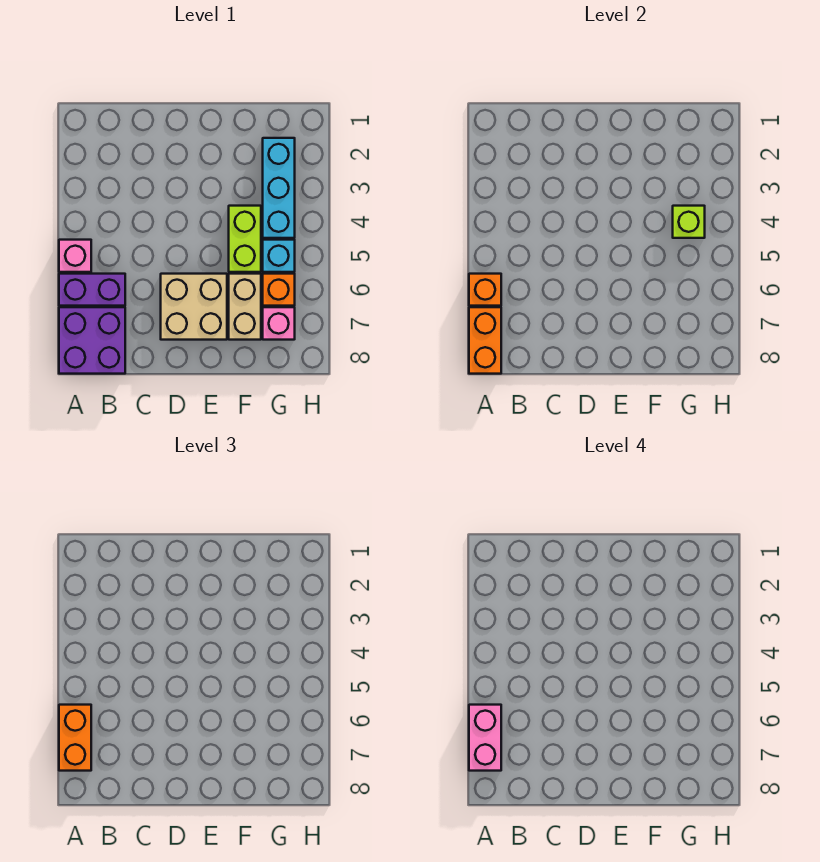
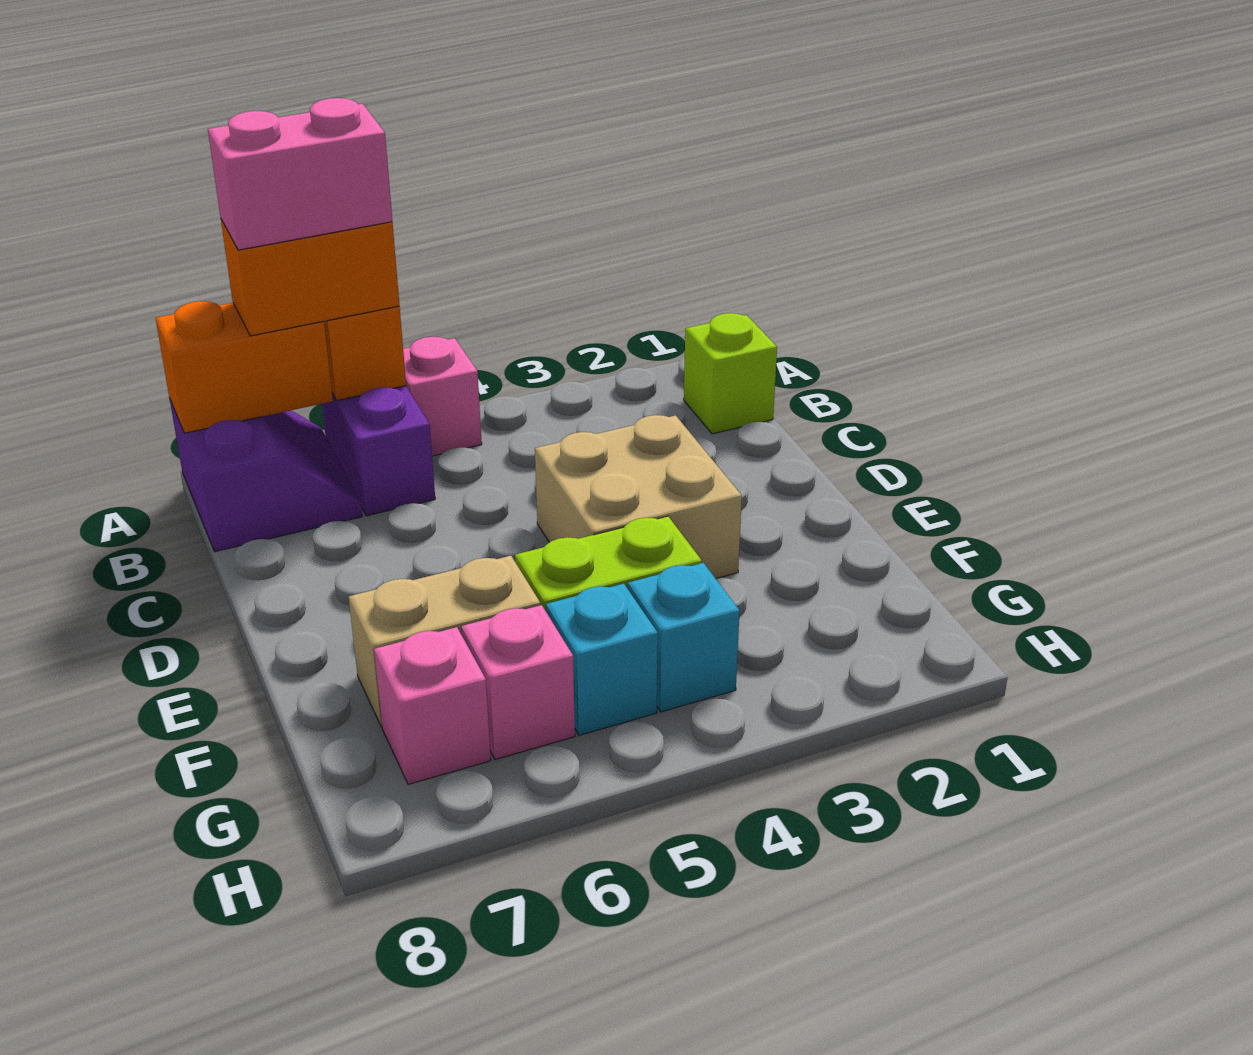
purple 2x2 brick [59,307,125,374] -> purple 2x2 slope [170,400,362,552]
tan 2x2 brick [161,274,227,340] -> tan 2x2 brick moved to [535,415,742,578]
cyan 1x3 brick [263,138,295,238] -> cyan 1x1 brick [628,563,740,712]
lime 1x1 brick [673,206,705,238] -> lime 1x1 brick moved to [684,313,777,434]
orange 1x1 brick [263,274,295,306] -> pink 1x1 brick [461,605,575,759]

